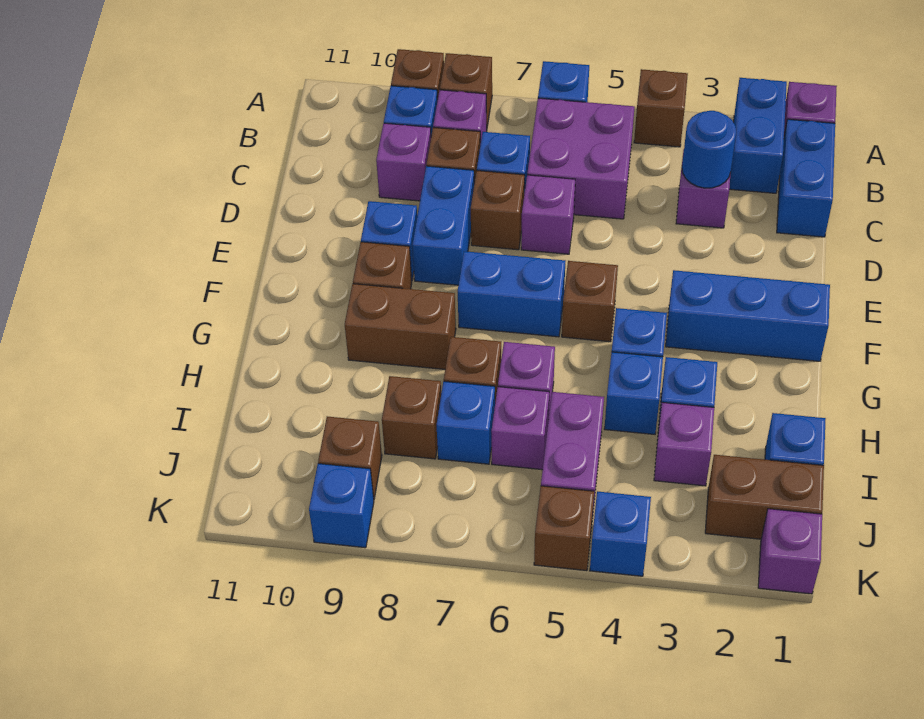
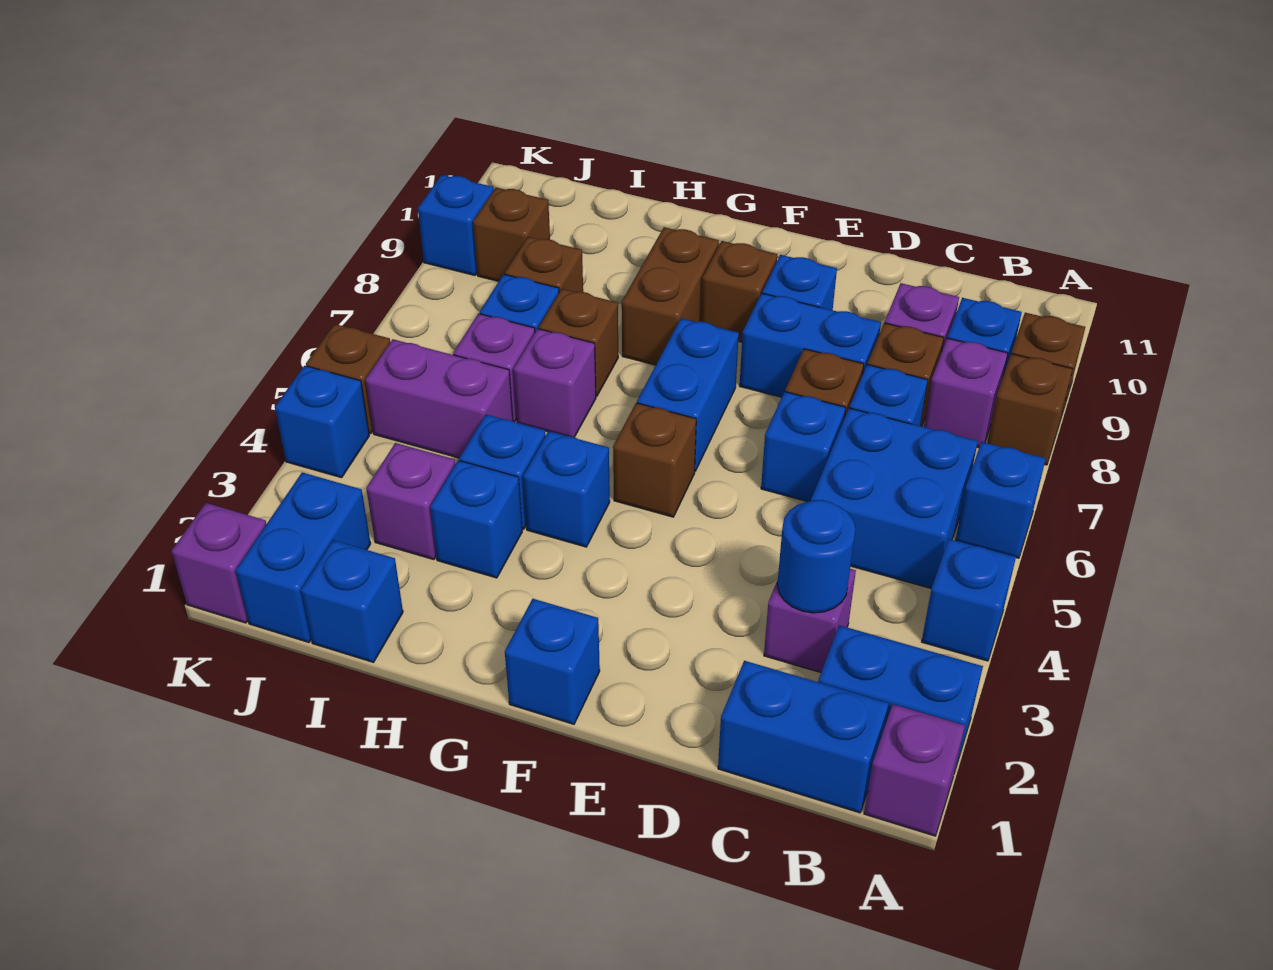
brown 1x1 brick [634,69,688,147] -> blue 1x1 brick [922,539,1016,661]
purple 2x2 brick [527,98,634,219] -> blue 2x2 brick [811,408,978,589]
purple 1x1 brick [521,175,575,254] -> blue 1x1 brick [761,392,846,502]
blue 1x3 brick [666,270,830,361] -> blue 1x1 brick [505,599,600,724]
brown 1x2 brick [705,455,824,539] -> blue 1x2 brick [236,472,371,642]

